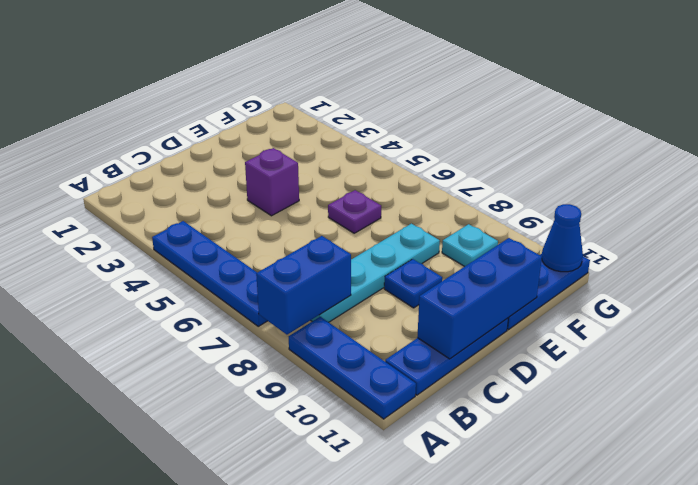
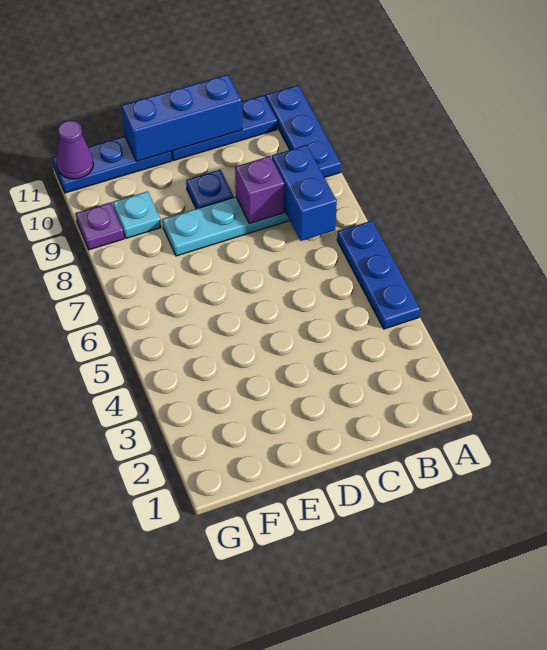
blue 1x4 plate [152,221,267,326] -> blue 1x3 plate [337,221,420,329]
blue 1x2 brick [256,236,351,335] -> blue 1x2 brick turned to [272,145,337,241]
purple 1x1 brick [245,148,299,216] -> purple 1x1 brick moved to [235,156,284,223]
purple 1x1 plate [328,190,381,233] -> purple 1x1 plate moved to [76,203,124,250]
blue 1x1 cone [542,204,583,272] -> purple 1x1 cone [56,121,93,179]

